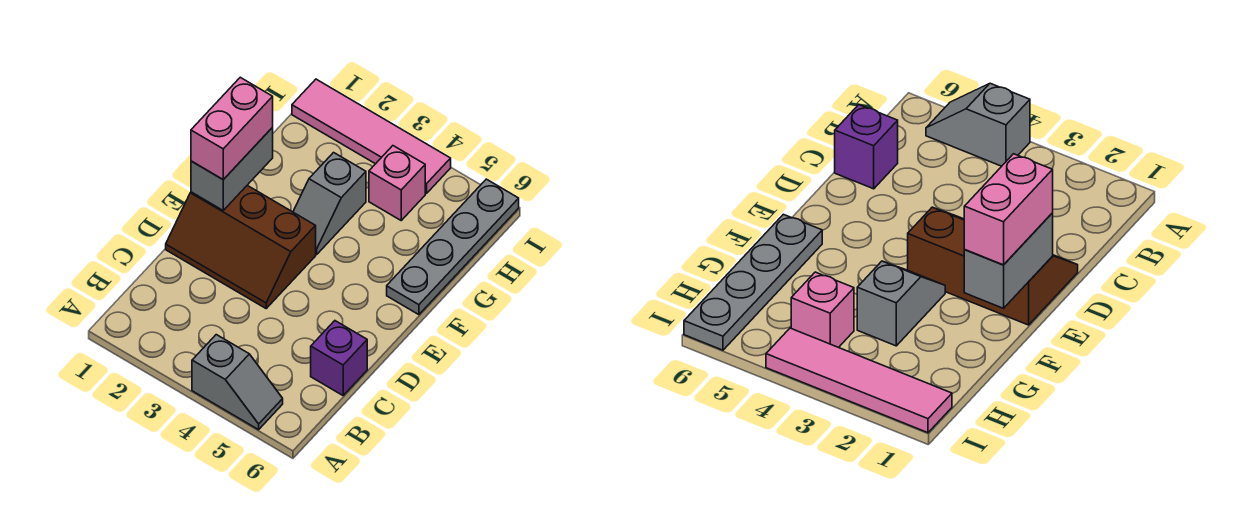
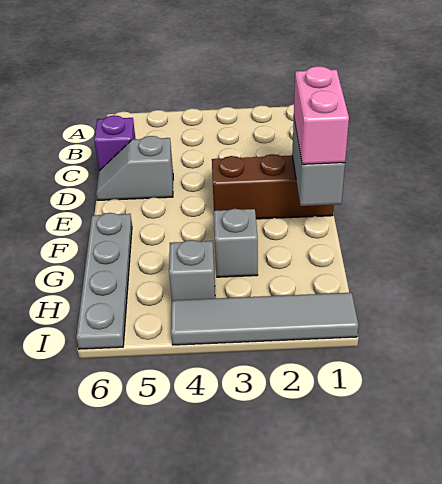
grey 1x2 slope [192,335,283,430] -> grey 1x2 slope moved to [96,136,173,200]
pink 1x1 brick [369,146,425,220] -> grey 1x1 brick [169,240,215,300]
pink 1x4 tile [292,79,451,194] -> grey 1x4 tile [171,293,358,345]

